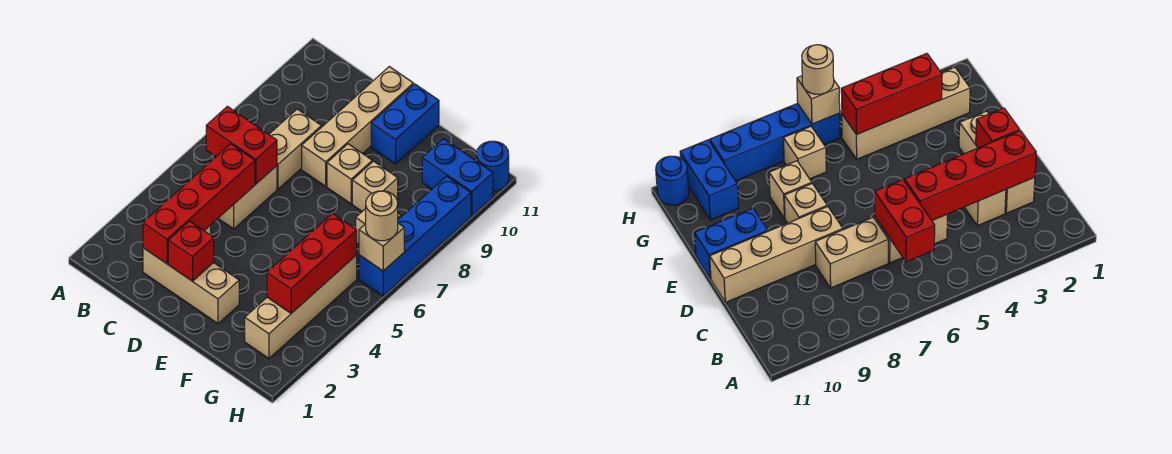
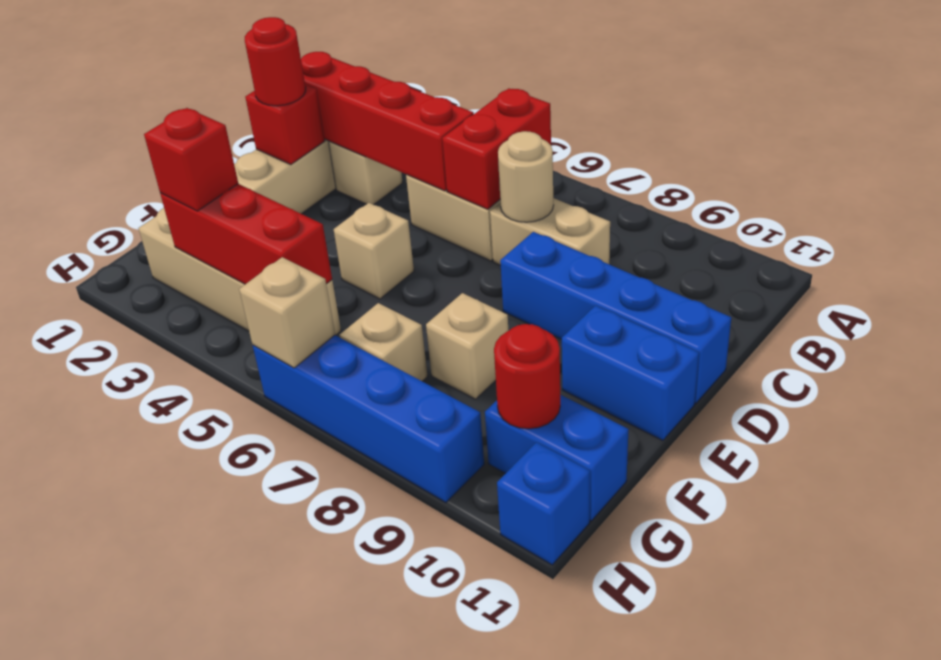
none -> red 1x1 round brick [245,17,306,106]
tan 1x4 brick [302,67,413,186] -> blue 1x4 brick [500,232,731,403]
tan 1x1 brick [327,144,372,204] -> tan 1x1 brick moved to [334,203,414,299]
none -> red 1x1 brick [144,108,238,211]
blue 1x2 brick [422,139,493,216] -> blue 1x2 brick turned to [485,395,629,521]
none -> red 1x1 round brick [494,324,560,429]
tan 1x1 round brick [366,191,398,241] -> tan 1x1 round brick moved to [498,131,554,222]
blue 1x1 round brick [477,141,509,191] -> blue 1x1 brick [497,442,590,565]

